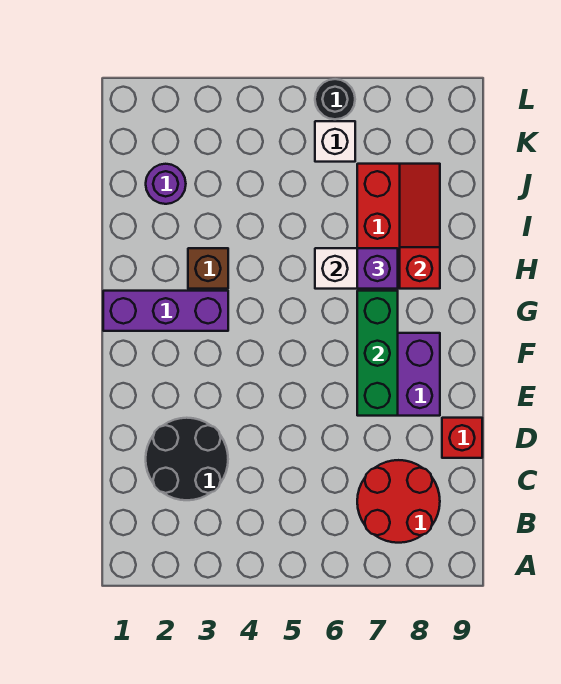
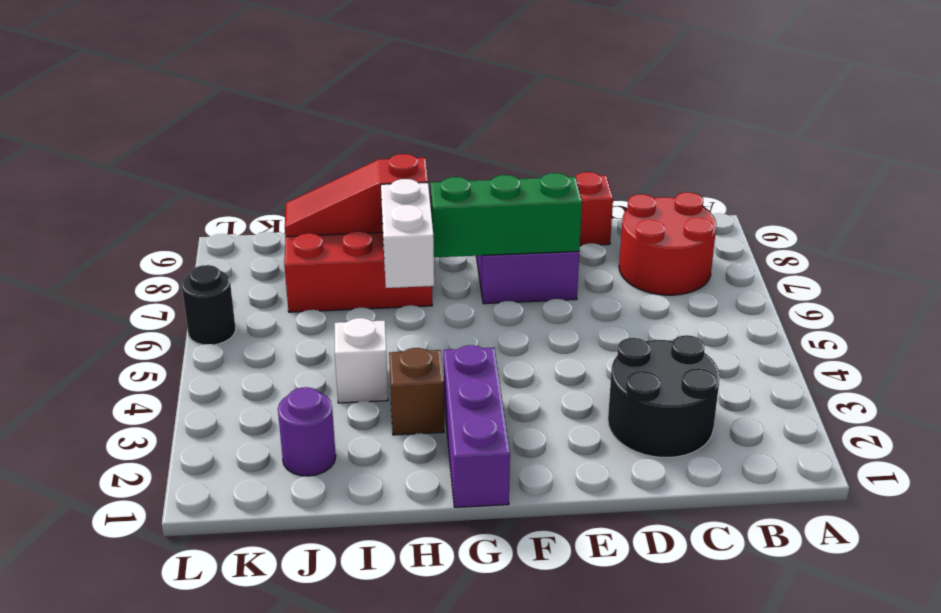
purple 1x1 brick [357,248,398,289] -> none
white 1x1 brick [315,121,355,162] -> white 1x1 brick moved to [335,318,388,403]

